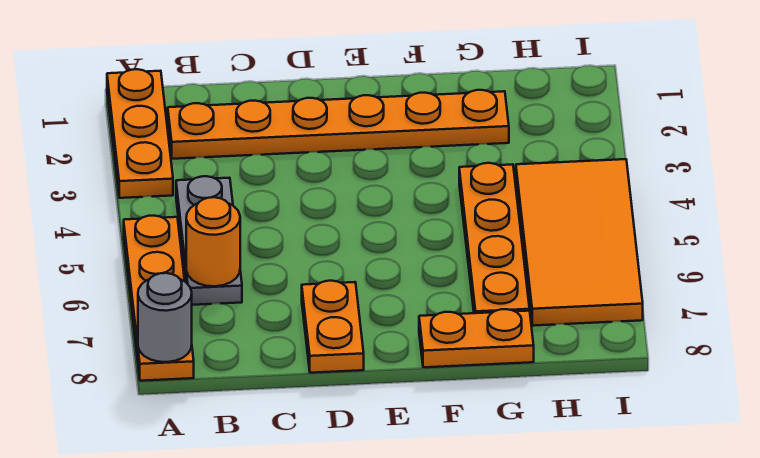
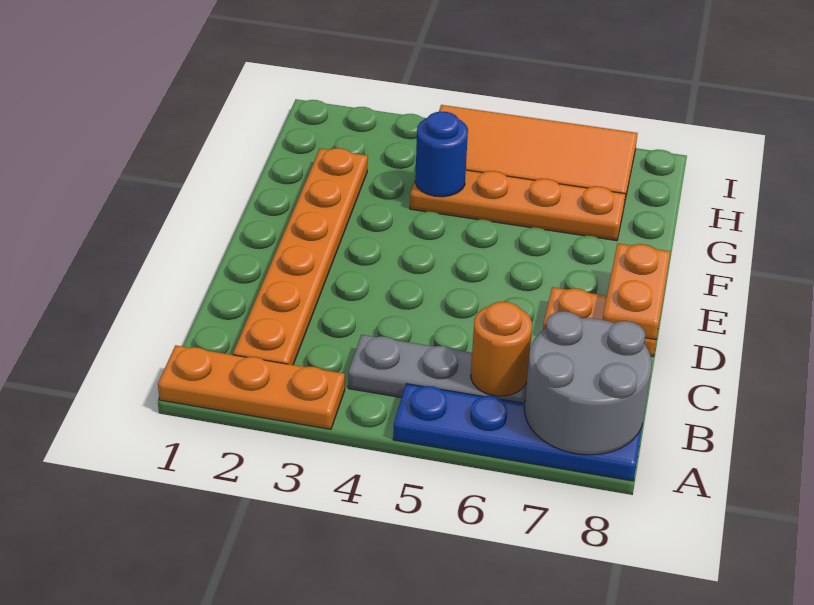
orange 1x4 plate [124,216,194,381] -> blue 1x4 plate [393,384,643,481]
grey 1x1 round brick [138,273,192,362] -> grey 2x2 round brick [524,311,652,455]
orange 1x2 plate [419,309,534,367] -> orange 1x2 plate moved to [603,244,670,340]
none -> blue 1x1 round brick [415,111,468,197]

